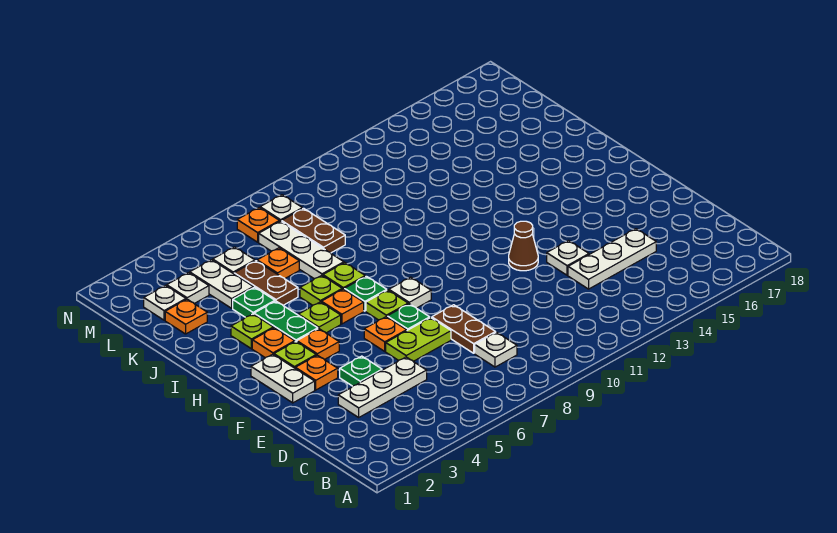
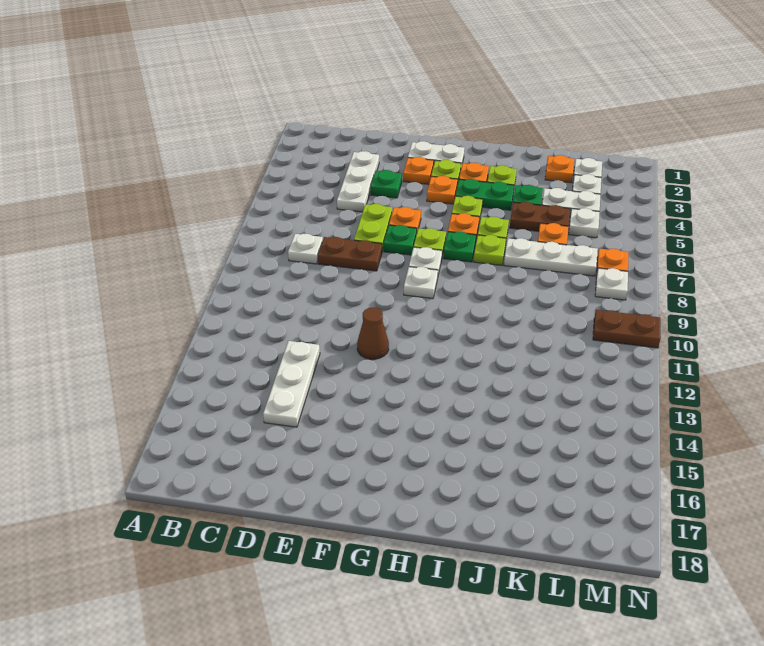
white 1x1 plate [547,241,589,275] -> white 1x1 plate moved to [404,267,438,299]
brown 1x2 plate [282,208,345,253] -> brown 1x2 plate moved to [593,310,661,348]

